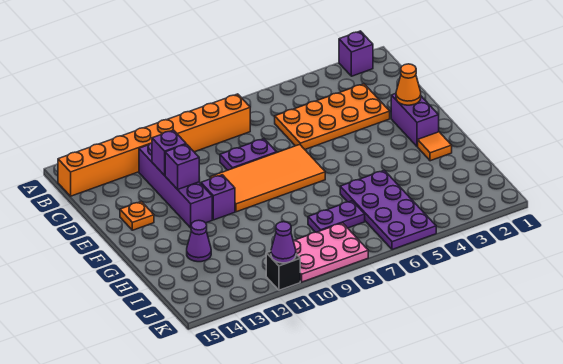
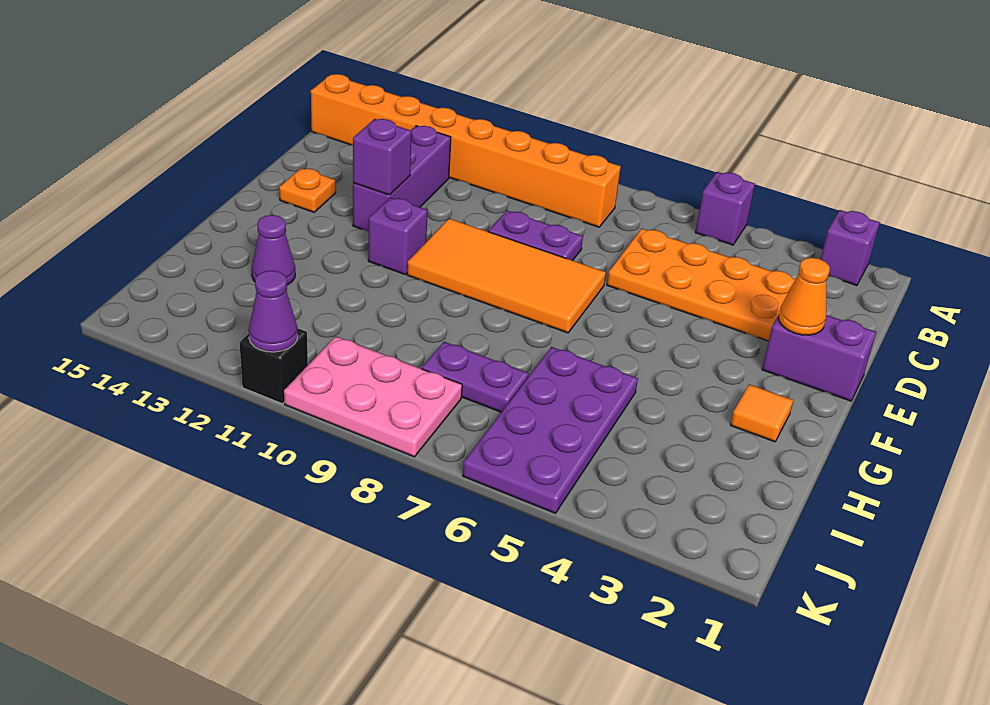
purple 1x4 brick [139,143,212,228] -> purple 1x3 brick [353,126,451,232]
purple 1x1 brick [152,130,186,175] -> purple 1x1 brick moved to [695,172,755,245]
purple 1x2 brick [391,94,439,147] -> purple 1x2 brick turned to [762,315,876,401]

